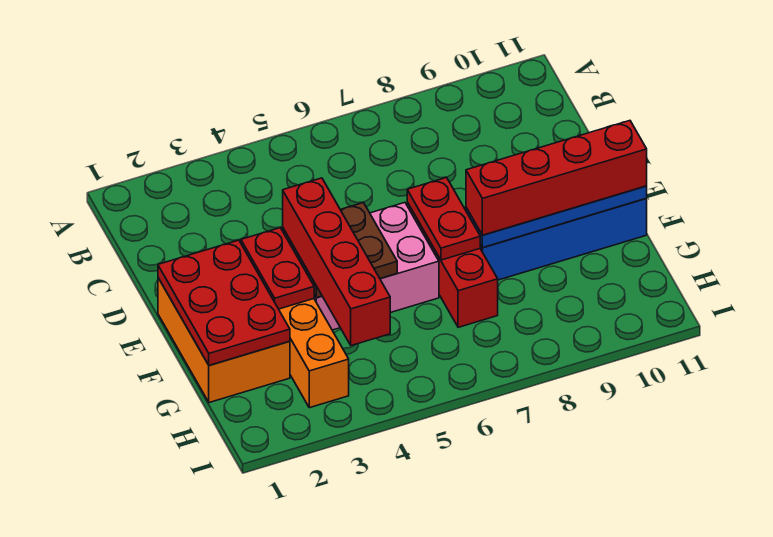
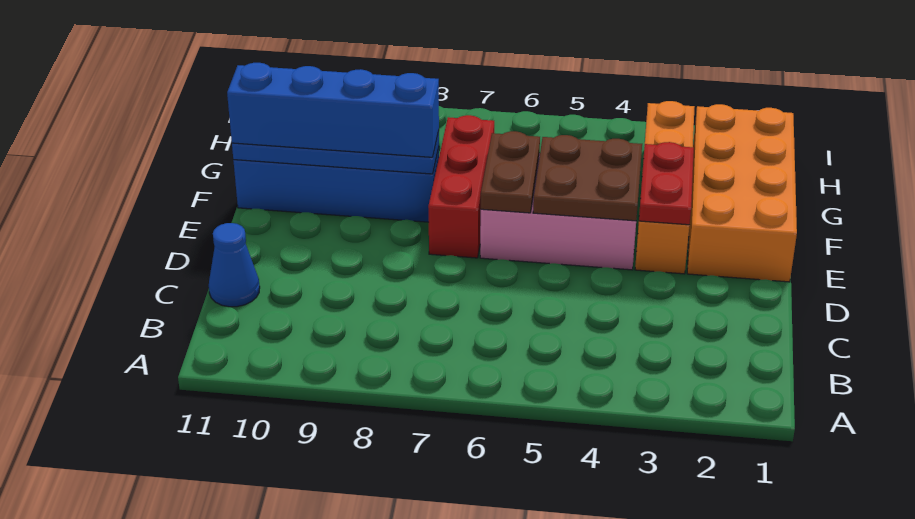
none -> blue 1x1 cone [209,223,260,307]
orange 2x3 brick [158,278,290,403] -> orange 2x4 brick [687,104,797,282]
red 2x3 plate [158,240,290,365] -> none
red 1x4 brick [283,178,390,346] -> none
none -> brown 1x2 plate [481,131,540,213]
red 1x2 plate [407,178,480,260] -> none
red 1x4 brick [466,121,647,235] -> blue 1x4 brick [227,63,439,157]

